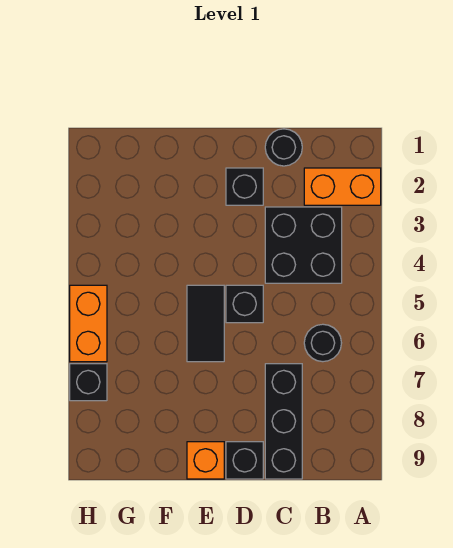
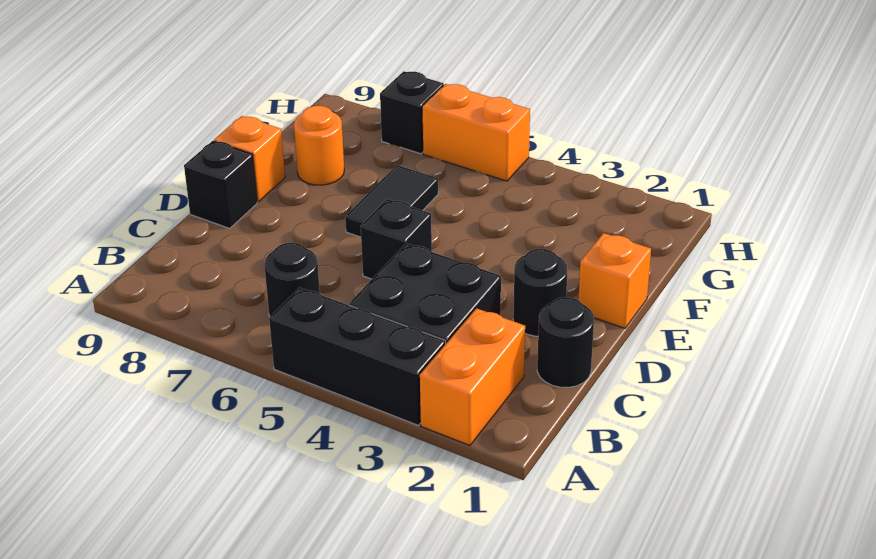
black 1x3 brick [265,364,302,479] -> black 1x3 brick moved to [269,287,446,425]
black 1x1 brick [226,168,263,205] -> black 1x1 round brick [513,249,567,336]
none -> orange 1x1 brick [578,233,651,328]
black 1x2 tile [187,285,224,362] -> black 1x2 tile turned to [345,165,438,237]
none -> orange 1x1 round brick [294,106,344,185]

